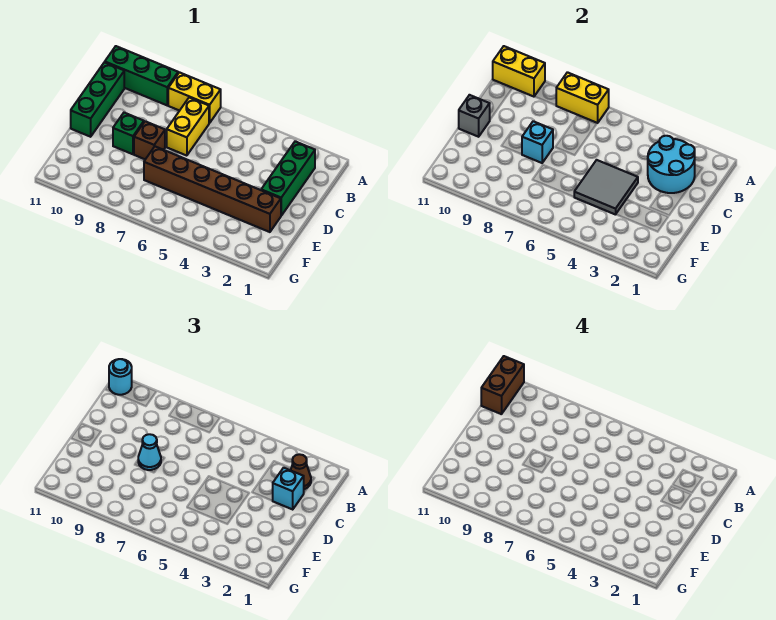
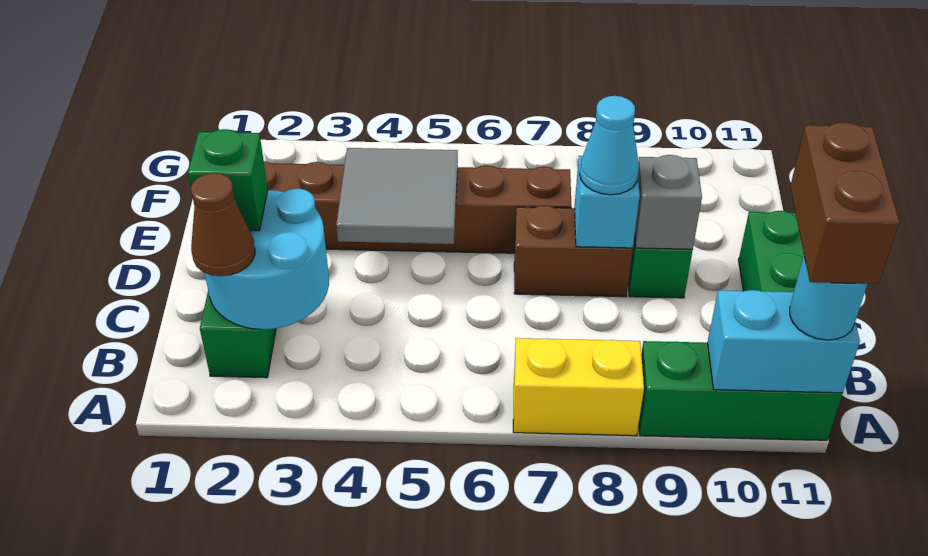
yellow 1x2 brick [556,72,609,123] -> none
yellow 1x2 brick [493,46,545,97] -> cyan 1x2 brick [707,290,860,393]
yellow 1x2 brick [167,98,209,156] -> none
cyan 1x1 brick [273,468,304,509] -> green 1x1 brick [188,129,268,231]
brown 1x1 brick [134,121,165,159] -> brown 1x2 brick [514,206,633,297]
grey 1x1 brick [459,95,490,137] -> grey 1x1 brick moved to [635,155,702,249]

